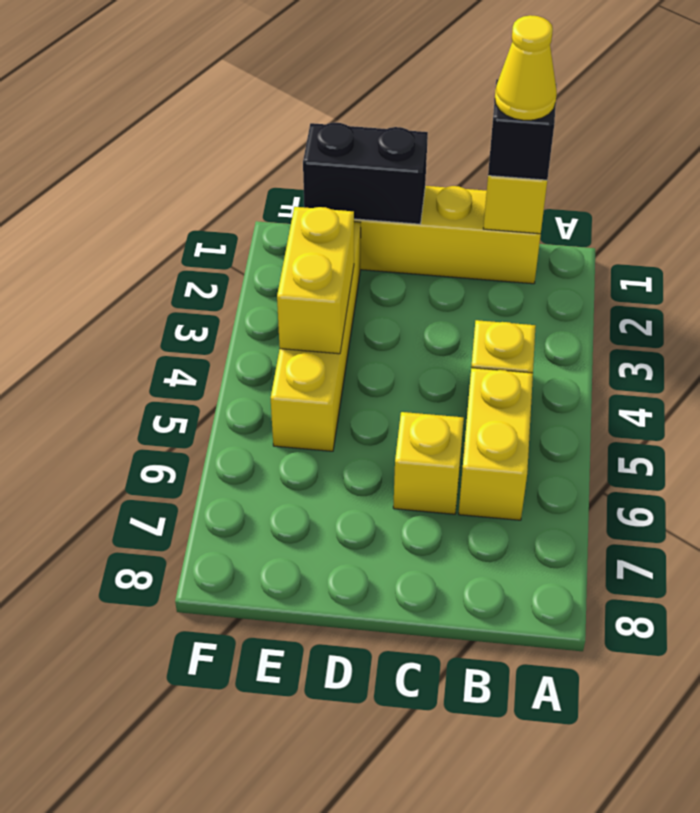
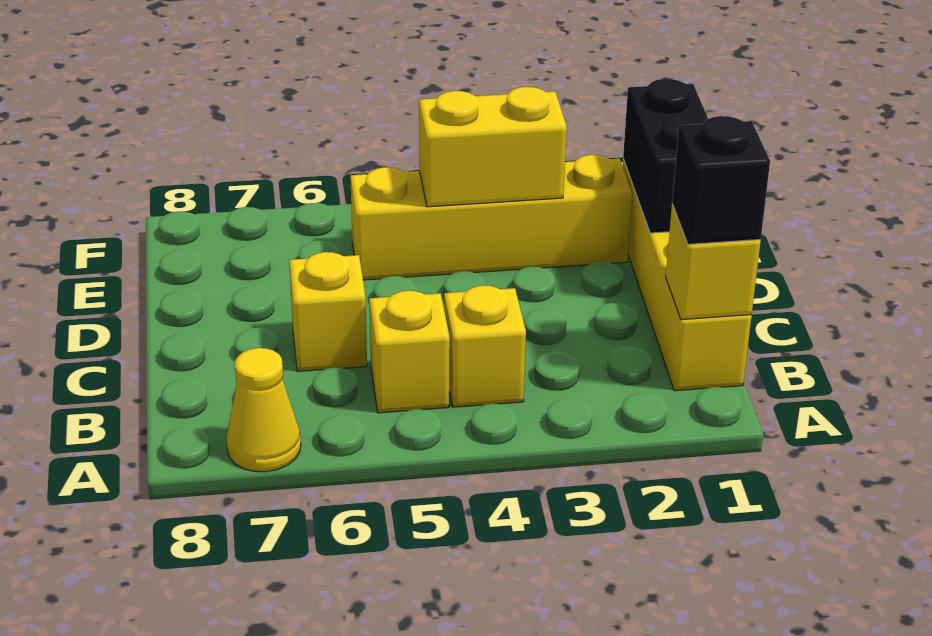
yellow 1x1 cone [495,15,557,120] -> yellow 1x1 cone moved to [226,348,301,472]
yellow 1x2 brick [459,368,533,520] -> yellow 1x1 brick [369,291,450,413]

